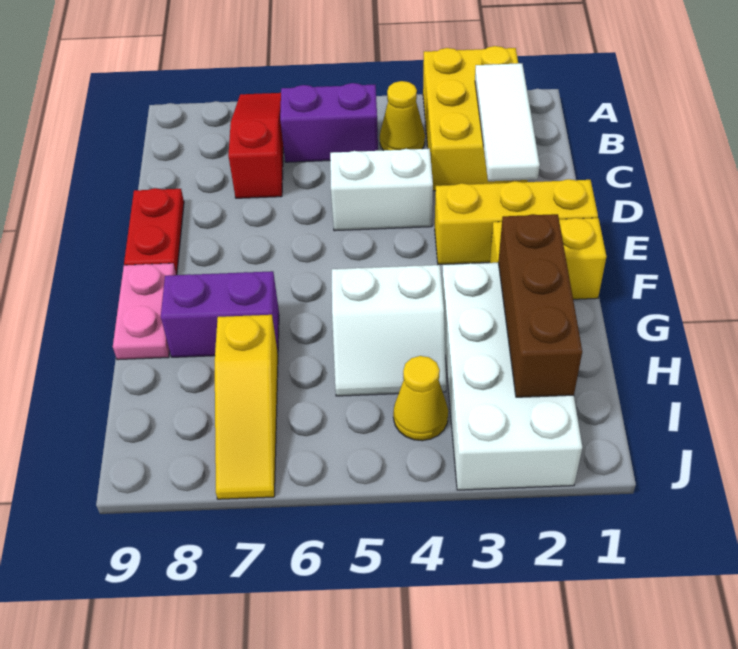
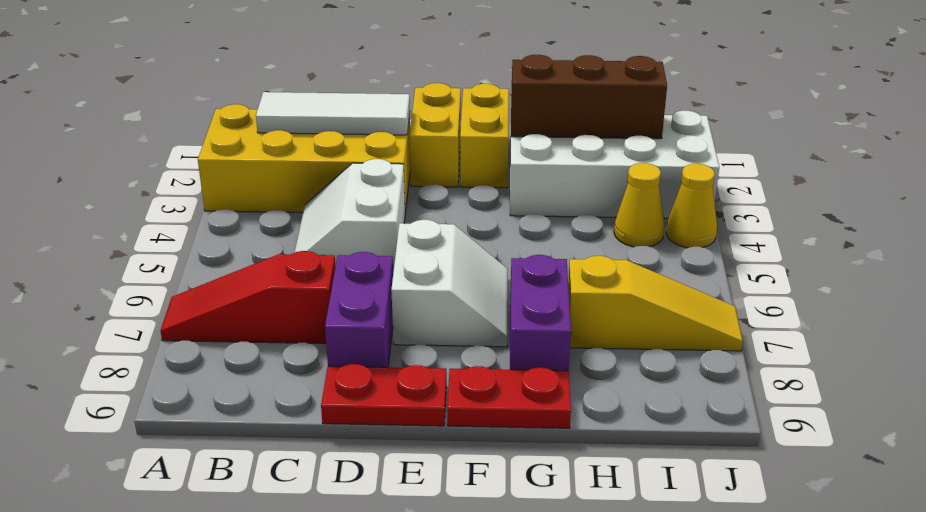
yellow 2x3 brick [423,46,528,191] -> yellow 2x4 brick [198,104,410,213]
yellow 1x1 cone [380,81,425,150] -> yellow 1x1 cone moved to [666,164,717,248]
purple 1x2 brick [280,83,378,162] -> purple 1x2 brick moved to [325,252,393,367]
yellow 1x3 brick [435,179,598,264] -> yellow 1x2 brick [409,83,461,187]
pink 1x2 plate [113,263,176,360] -> red 1x2 plate [447,366,571,428]
white 2x2 slope [332,265,446,396] -> white 2x2 slope moved to [391,220,508,347]

